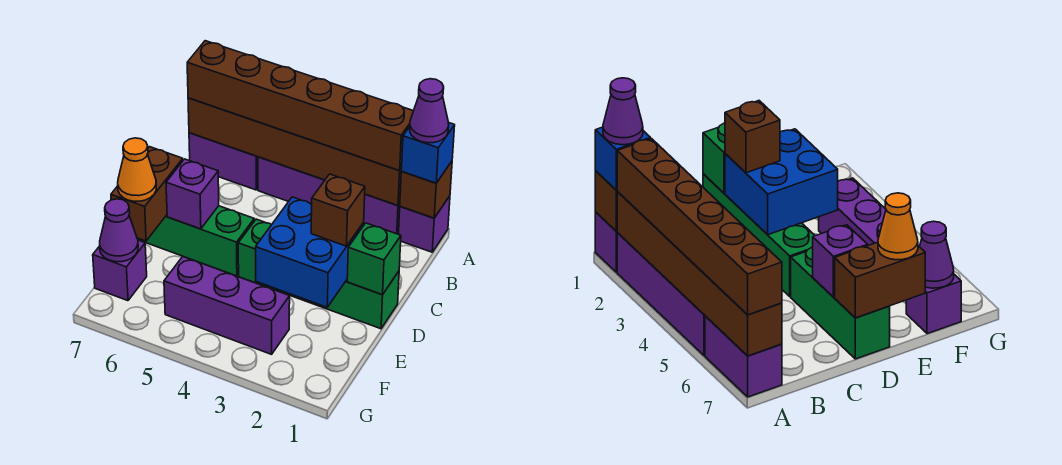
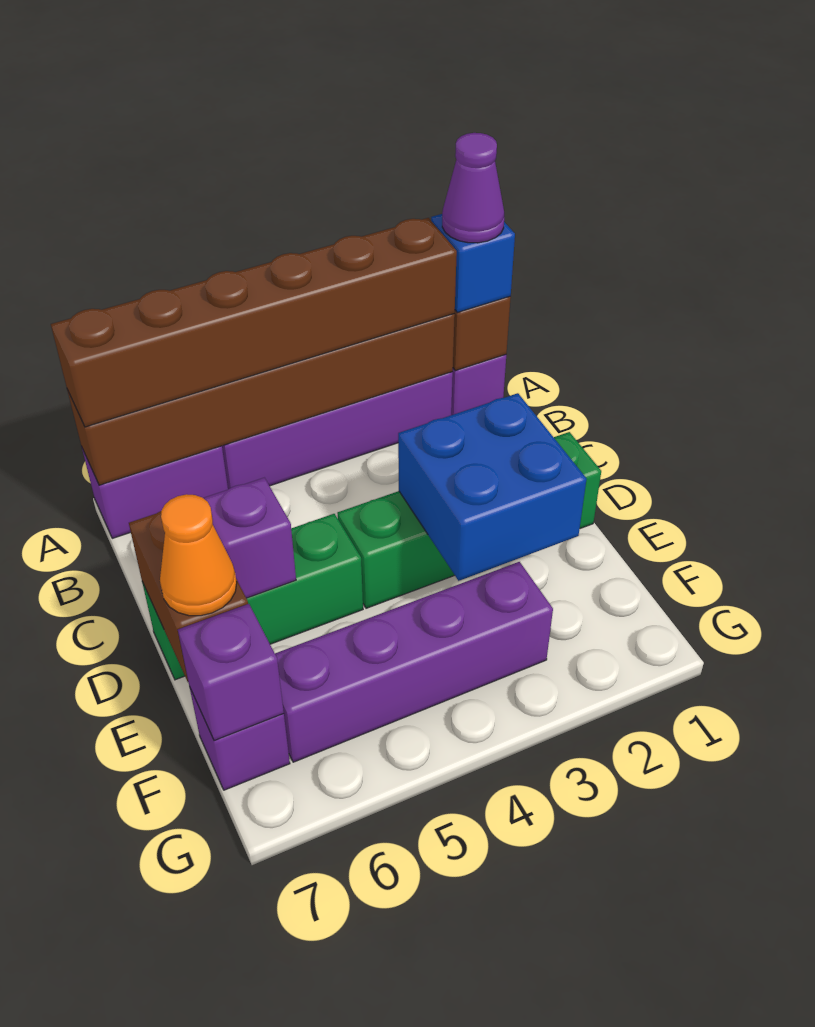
green 1x1 brick [347,223,401,295] -> none
brown 1x1 brick [311,174,365,246] -> none
purple 1x3 brick [164,257,290,354] -> purple 1x4 brick [275,562,553,762]
purple 1x1 cone [100,199,138,262] -> purple 1x1 brick [178,604,284,741]

